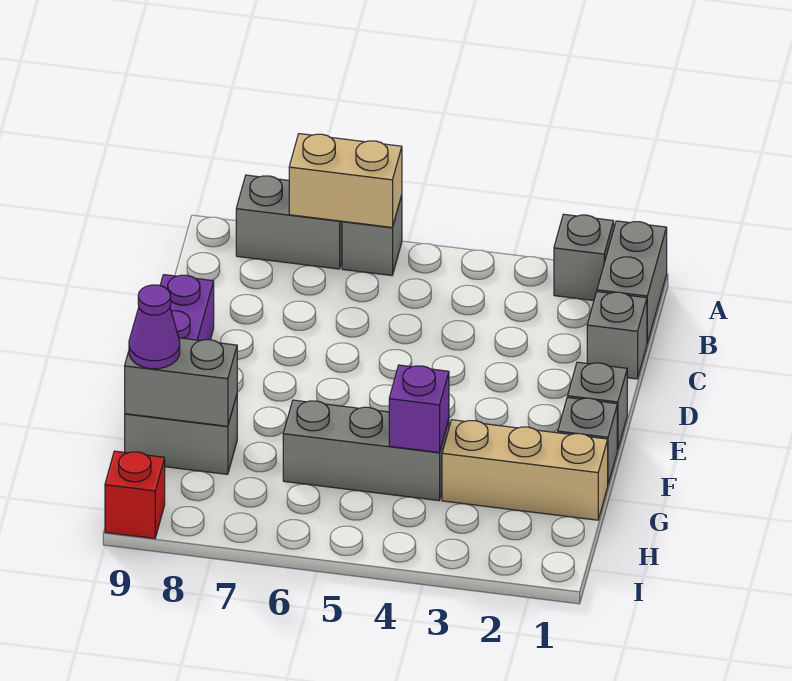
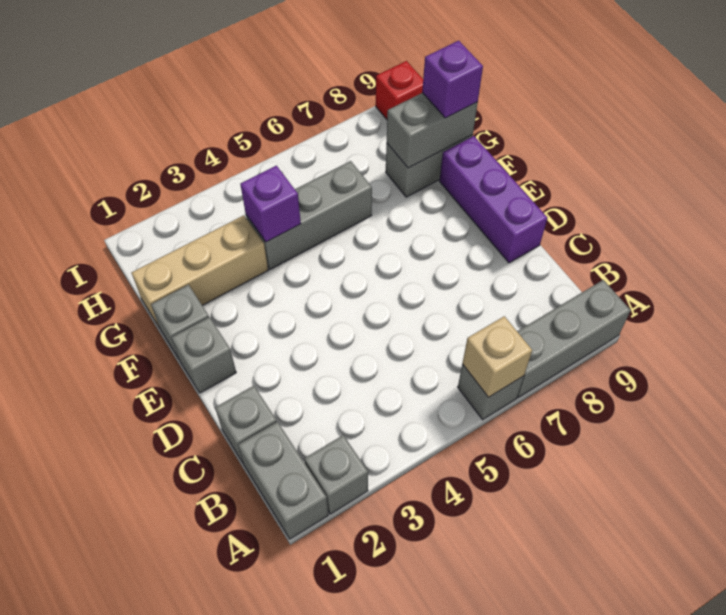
tan 1x2 brick [289,134,402,228] -> tan 1x1 brick [462,316,532,397]
grey 1x2 brick [236,175,342,269] -> grey 1x3 brick [517,280,631,397]
purple 1x1 cone [129,285,180,369] -> purple 1x1 brick [422,41,483,118]

